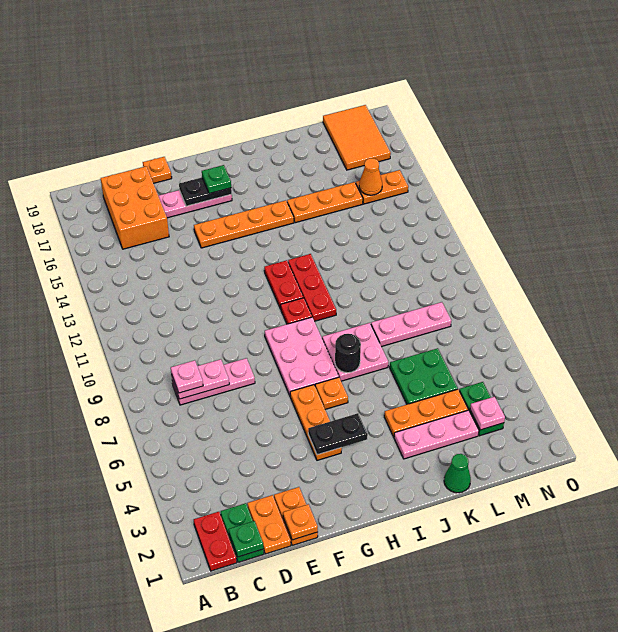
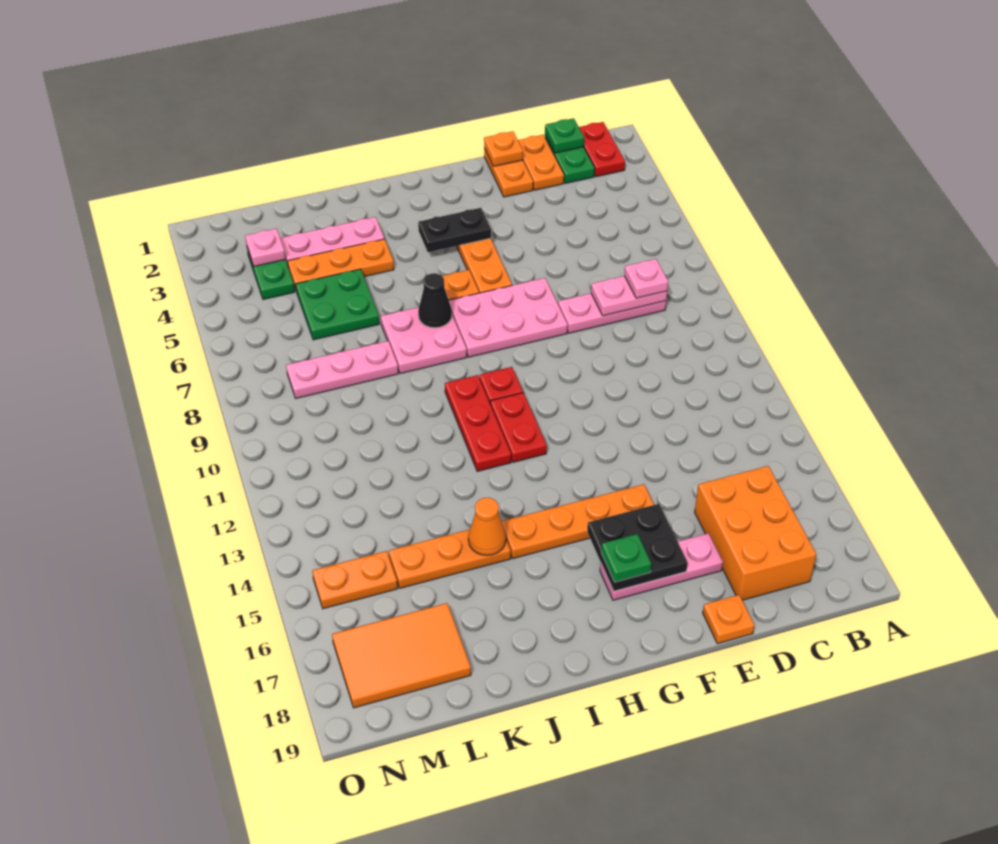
black 1x2 plate [179,178,232,206] -> black 2x2 plate [587,504,688,591]
pink 2x3 plate [265,317,339,395] -> pink 2x3 plate turned to [449,278,568,357]
black 1x1 round brick [335,334,361,373] -> black 1x1 cone [418,273,452,328]
green 1x1 cone [444,454,471,493] -> none
orange 1x1 cone [359,158,382,195] -> orange 1x1 cone moved to [468,498,506,555]
orange 2x3 tile [323,105,391,170] -> orange 2x3 tile turned to [332,603,471,708]

